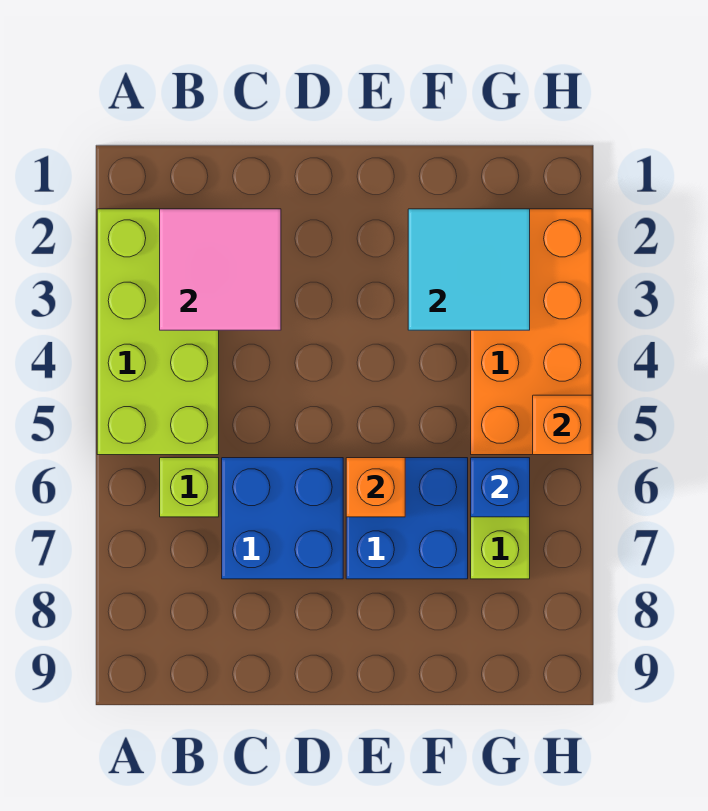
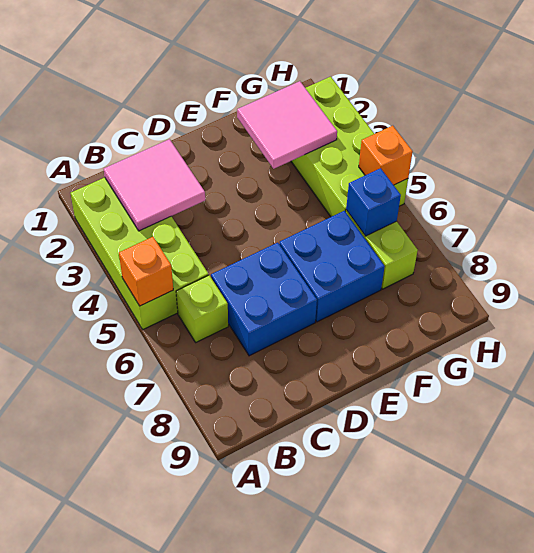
orange 1x1 brick [346,458,405,517] -> orange 1x1 brick moved to [119,237,173,306]
cyan 2x2 tile [408,209,530,330] -> pink 2x2 tile [237,81,337,169]
orange 2x4 brick [471,209,592,455] -> lime 2x4 brick [291,77,408,217]

